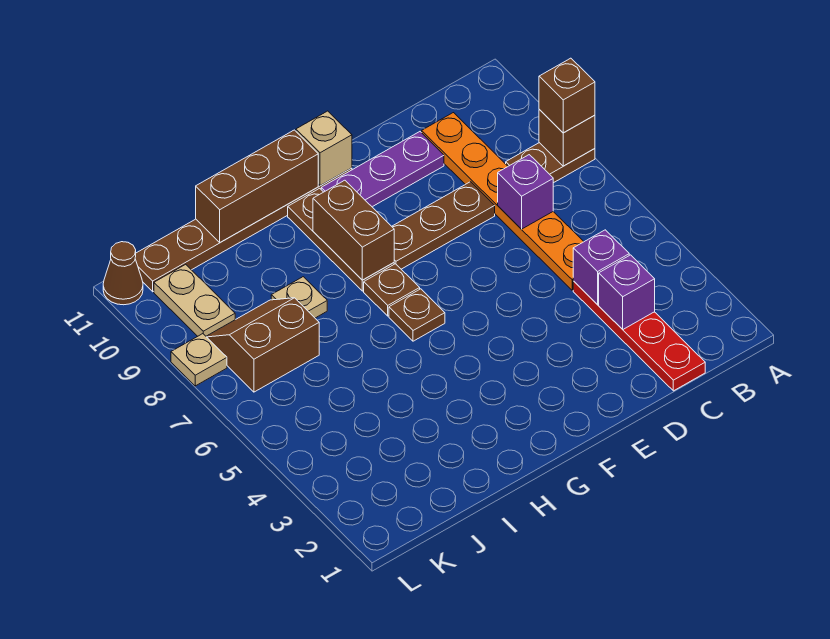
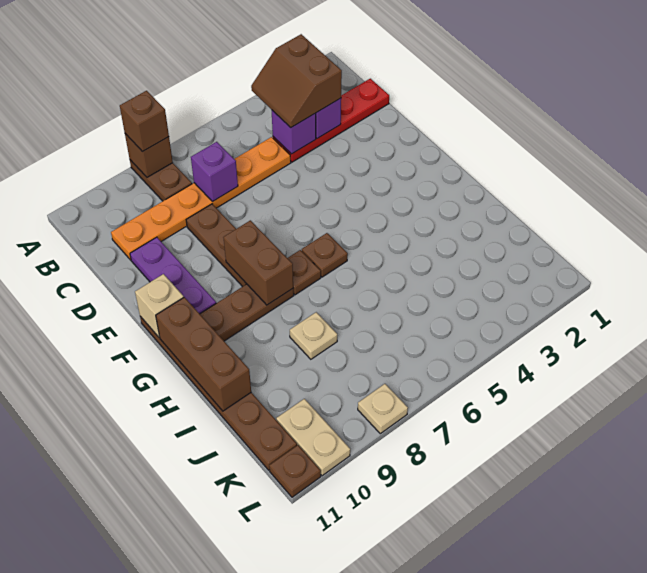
brown 1x2 brick [313,180,394,280] -> brown 1x2 brick turned to [223,220,293,305]
brown 2x2 slope [206,298,319,392] -> brown 2x2 slope moved to [251,34,342,128]
tan 1x2 plate [154,264,235,336] -> tan 1x2 plate turned to [276,399,350,476]
brown 1x1 cone [103,242,143,305] -> brown 1x1 plate [269,445,321,497]

